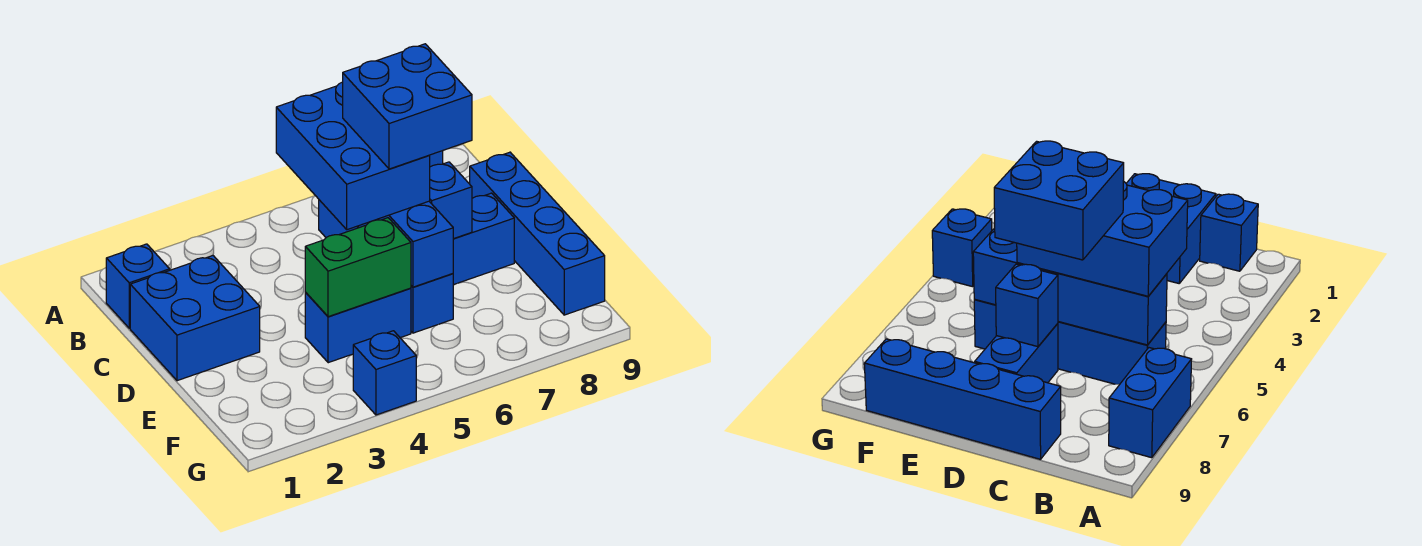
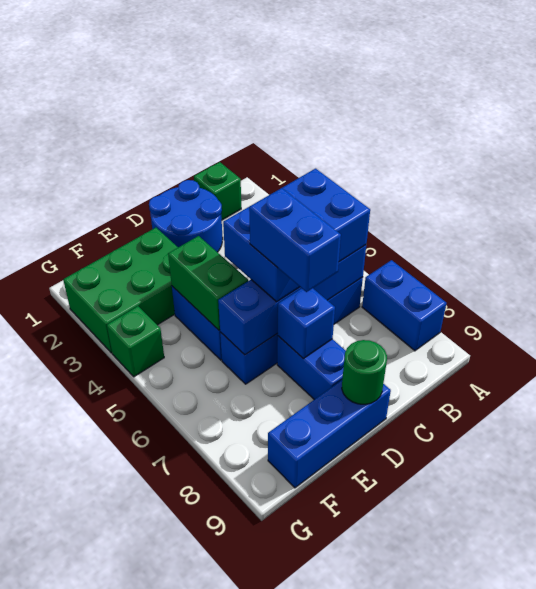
blue 1x1 brick [106,244,170,328] -> green 1x1 brick [194,162,241,220]
blue 2x2 brick [130,256,260,381] -> blue 2x2 round brick [149,180,223,252]
blue 2x2 brick [343,44,472,169] -> blue 1x2 brick [249,188,341,292]
blue 1x4 brick [470,152,605,315] -> blue 1x3 brick [268,380,391,488]
none -> green 1x1 round brick [342,340,387,404]
none -> green 2x3 brick [63,228,178,353]
blue 1x1 brick [353,331,416,415] -> green 1x1 brick [107,306,164,377]

